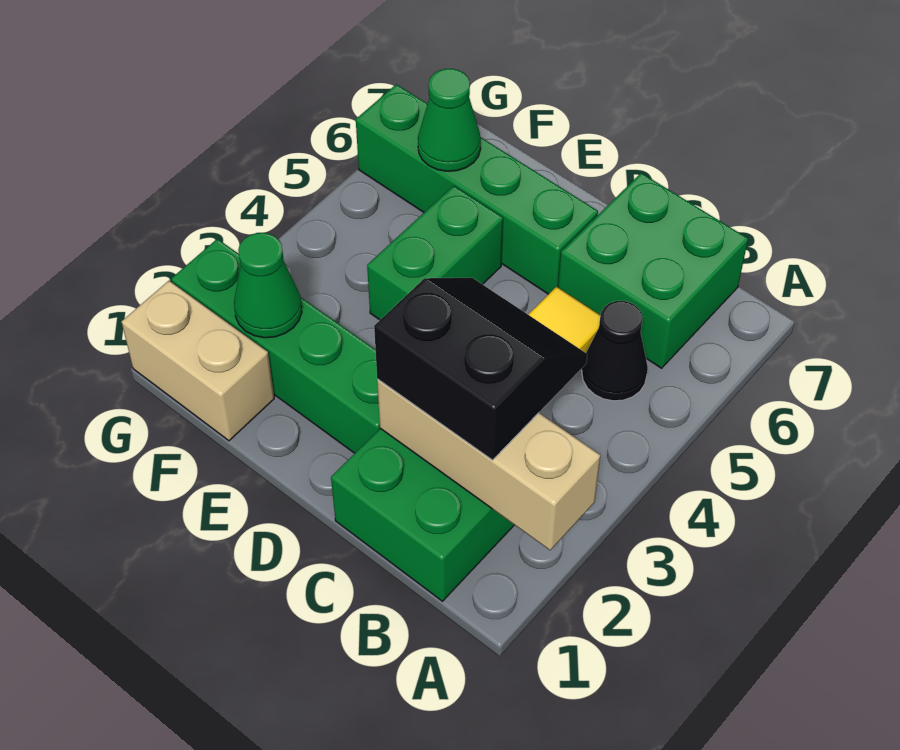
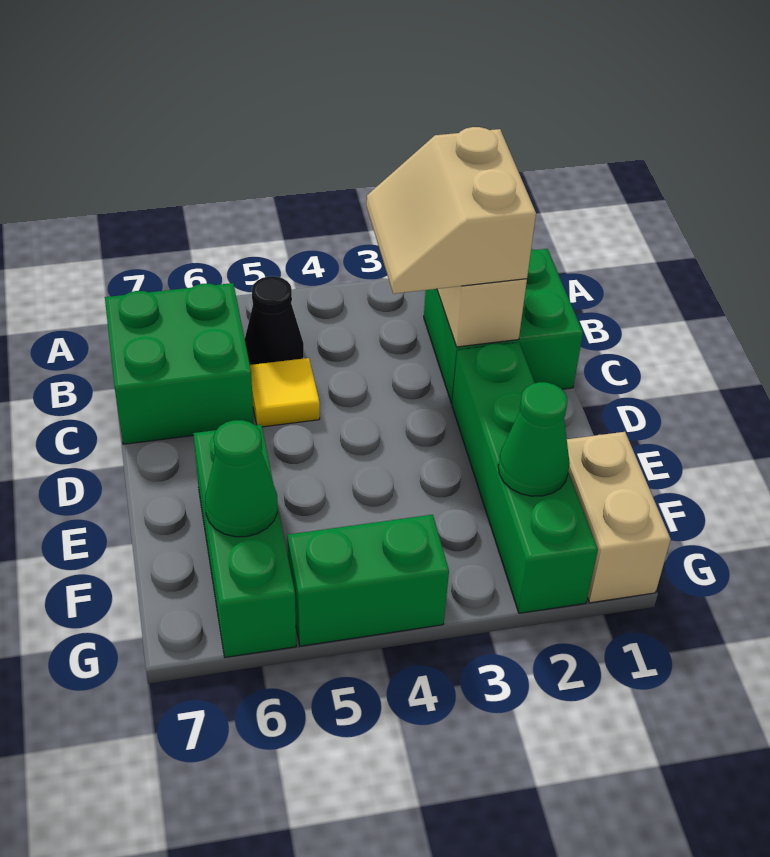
black 2x2 slope [374,278,587,460] -> tan 2x2 slope [367,127,536,294]
green 1x4 brick [356,84,598,294] -> green 1x3 brick [193,425,296,657]
green 1x2 brick [367,186,503,320] -> green 1x2 brick moved to [287,515,449,646]

